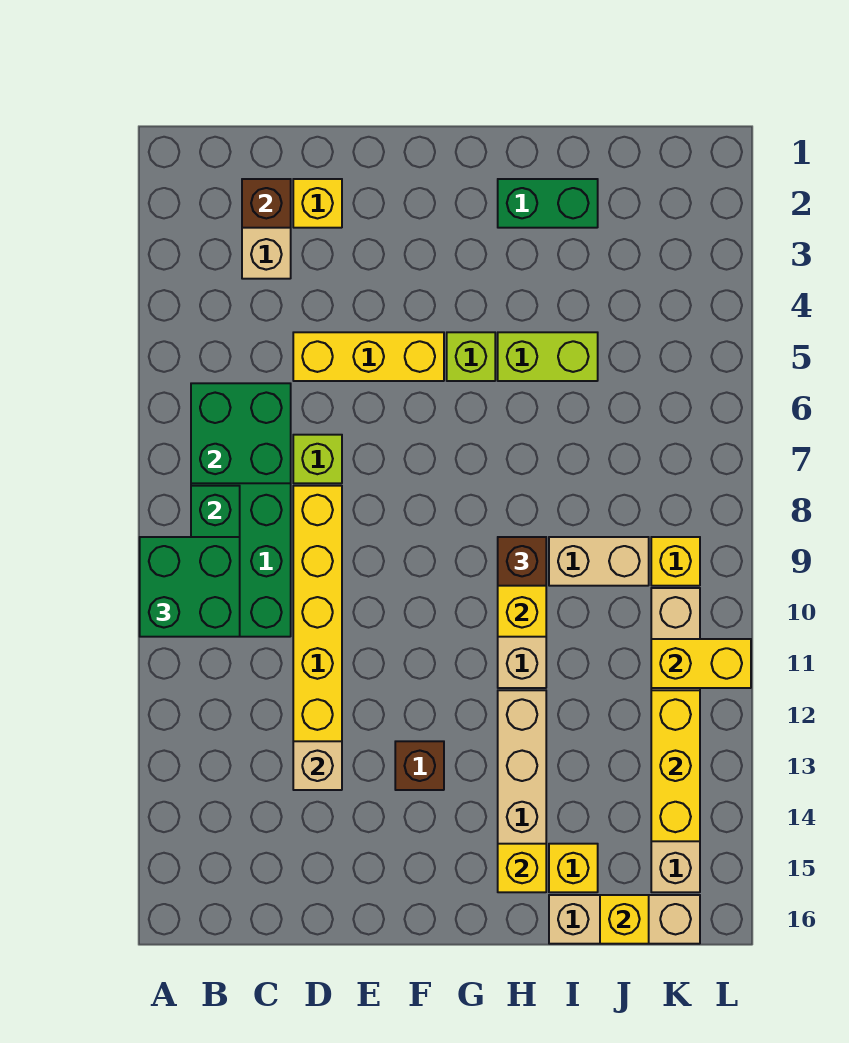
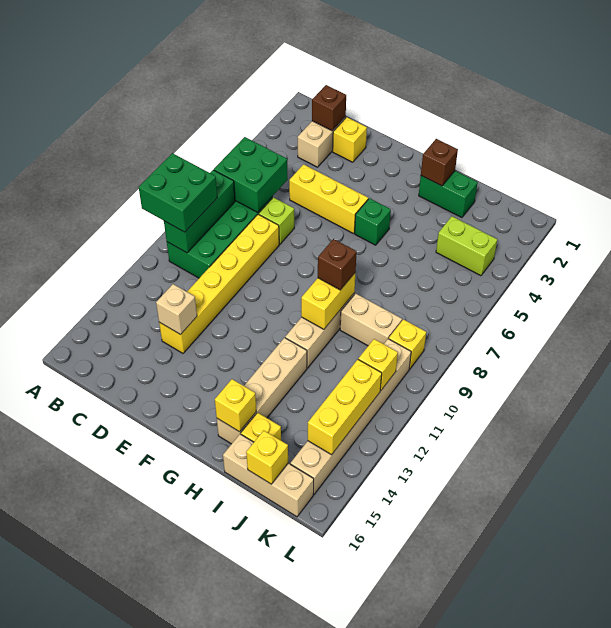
brown 1x1 brick [395,741,444,790] -> brown 1x1 brick moved to [421,139,458,186]
lime 1x1 brick [447,332,495,381] -> green 1x1 brick [355,198,391,245]
lime 1x2 brick [498,332,598,381] -> lime 1x2 brick moved to [436,216,497,276]
yellow 1x2 brick [651,639,751,688] -> yellow 1x1 brick [358,339,398,391]

